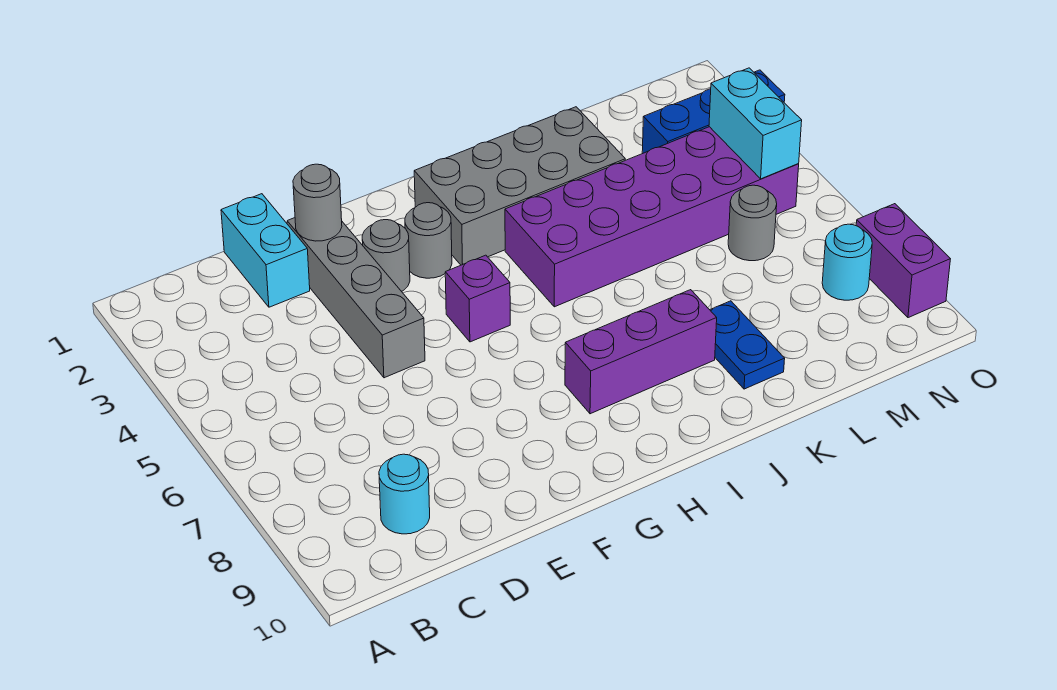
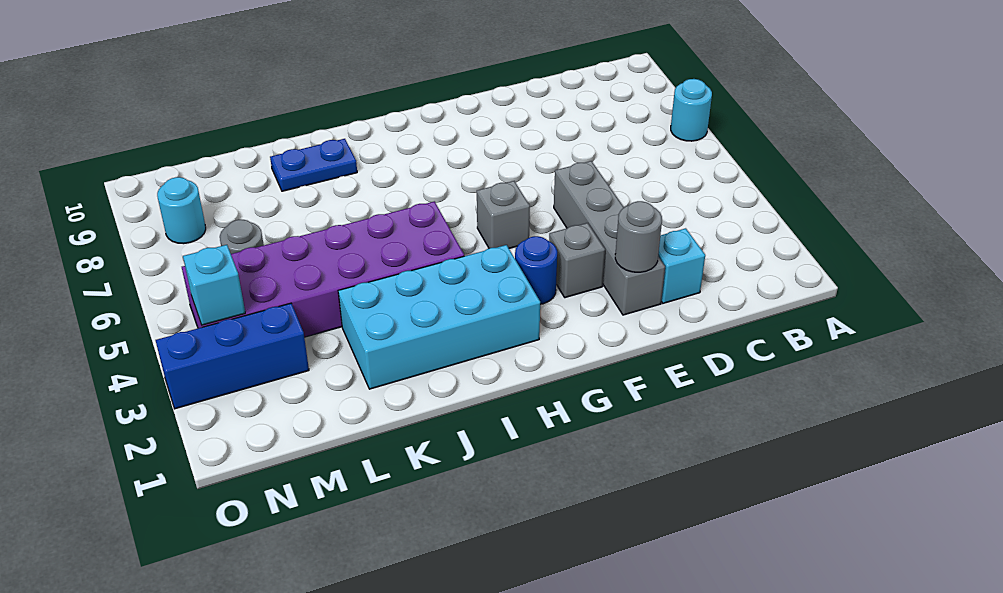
cyan 1x1 round brick [379,454,430,534] -> cyan 1x1 round brick moved to [671,79,712,141]
cyan 1x2 brick [221,194,310,307] -> cyan 1x1 brick [658,228,705,303]
grey 1x1 round brick [362,220,410,291] -> grey 1x1 brick [549,223,605,298]
grey 1x1 round brick [405,203,452,278] -> blue 1x1 round brick [515,236,557,304]
purple 1x1 brick [445,255,510,342] -> grey 1x1 brick [477,181,530,248]
grey 2x4 brick [414,107,625,265] -> cyan 2x4 brick [338,245,540,389]
purple 1x3 brick [565,290,717,414] -> none
blue 1x2 plate [710,301,785,389] -> blue 1x2 plate turned to [270,139,357,191]
cyan 1x2 brick [709,68,802,179] -> cyan 1x1 brick [183,245,245,325]
purple 1x2 brick [856,204,950,318] -> none

